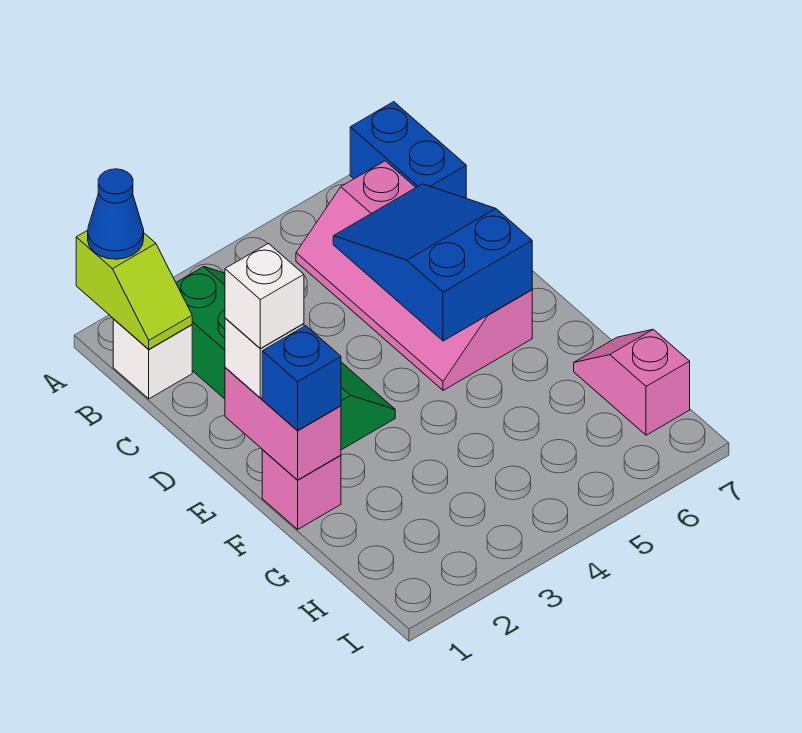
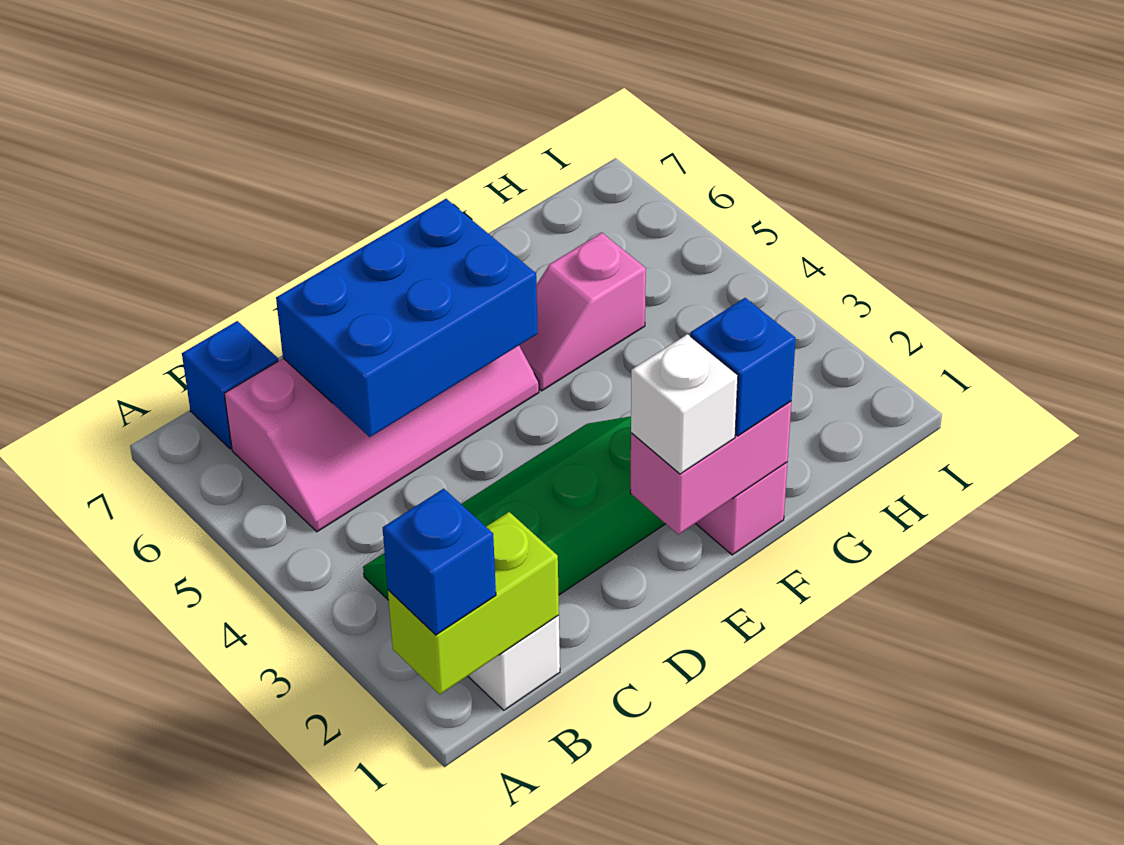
lime 1x2 slope [76,230,192,349] -> lime 1x2 brick [388,512,559,694]
blue 1x1 cone [88,169,144,259] -> blue 1x1 brick [383,489,496,635]
blue 1x2 brick [350,102,466,198] -> blue 1x1 brick [182,321,278,449]
blue 2x3 slope [333,184,532,341] -> blue 2x3 brick [276,199,538,437]
white 1x1 brick [225,243,304,348] -> none
pink 1x2 slope [574,329,690,435] -> pink 1x2 slope moved to [519,233,646,391]

